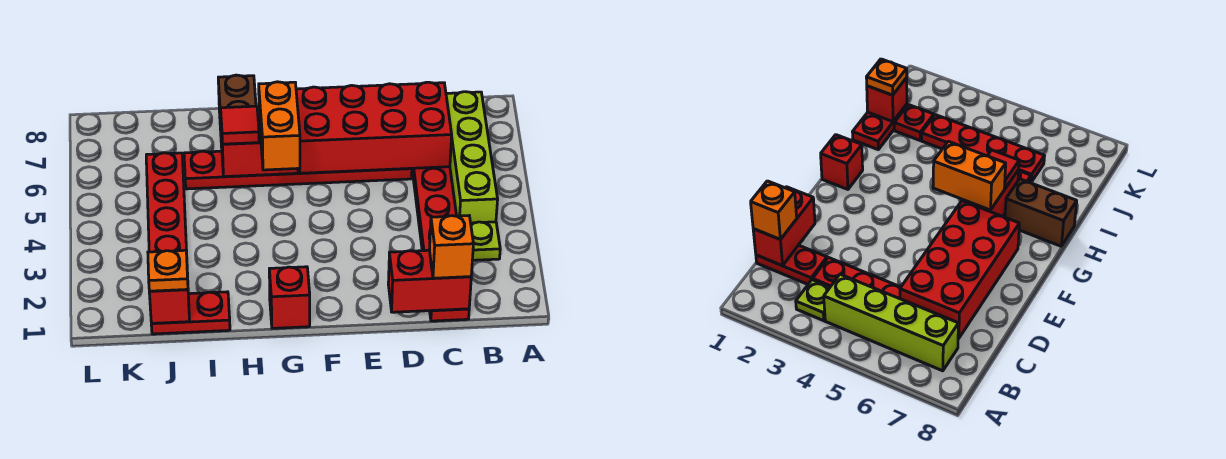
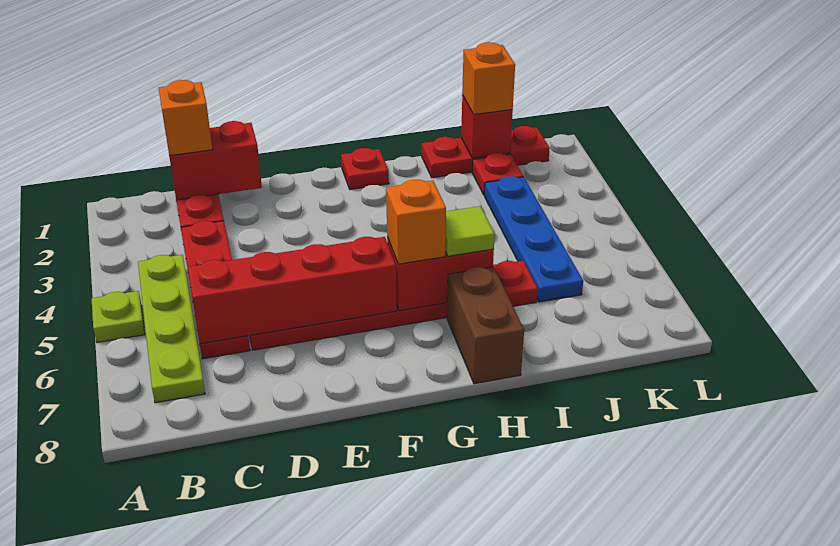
lime 1x1 plate [471,222,500,260] -> lime 1x1 plate moved to [92,291,145,343]
lime 1x4 brick [446,92,498,223] -> lime 1x4 plate [138,255,205,403]
red 2x4 brick [296,82,452,173] -> red 1x4 brick [188,237,397,344]
red 1x1 brick [269,267,310,328] -> red 1x1 plate [341,148,389,190]
orange 1x2 brick [259,82,300,170] -> orange 1x1 brick [386,180,446,264]
red 1x1 tile [221,106,259,144] -> lime 1x1 tile [445,206,495,256]
red 1x2 plate [151,292,230,334] -> red 1x3 plate [422,126,550,178]
orange 1x1 plate [148,250,188,291] -> orange 1x1 brick [462,42,515,115]
red 1x4 plate [146,153,187,253] -> blue 1x4 plate [484,176,583,302]

